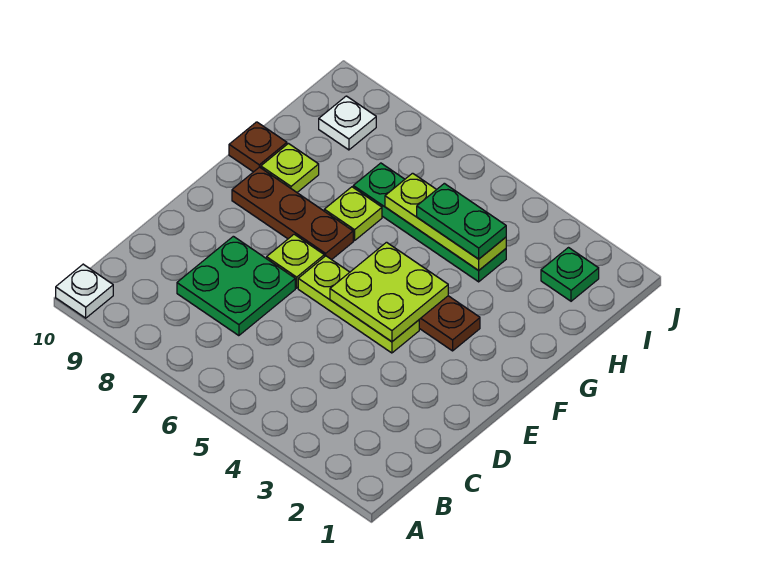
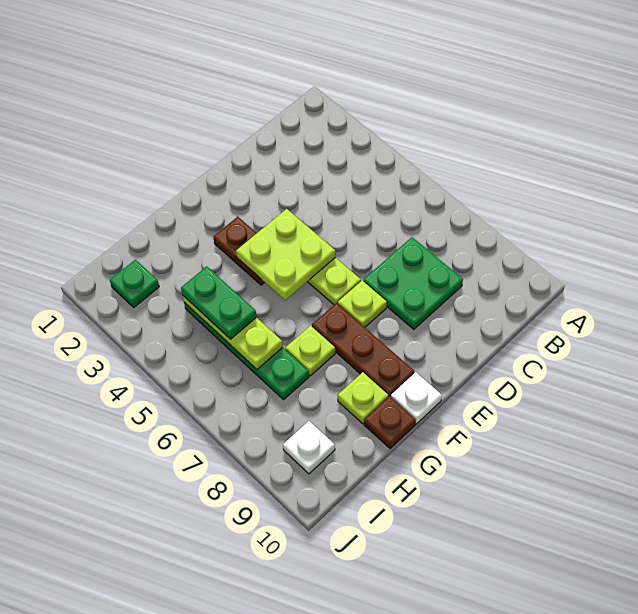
white 1x1 plate [56,264,113,318] -> white 1x1 plate moved to [391,372,442,424]

